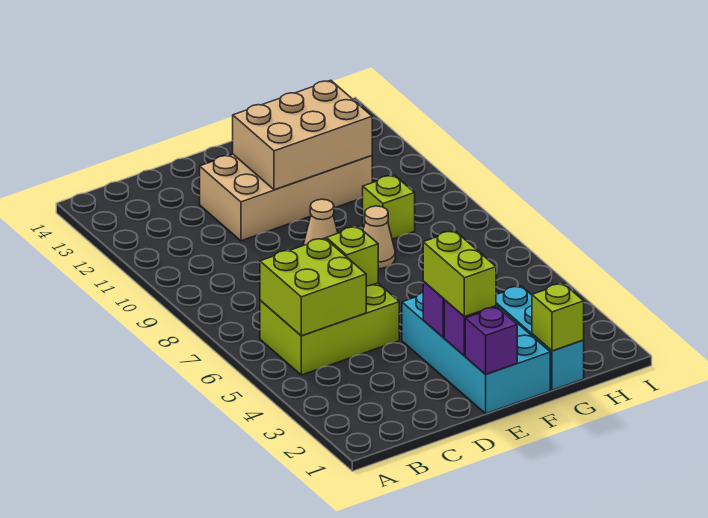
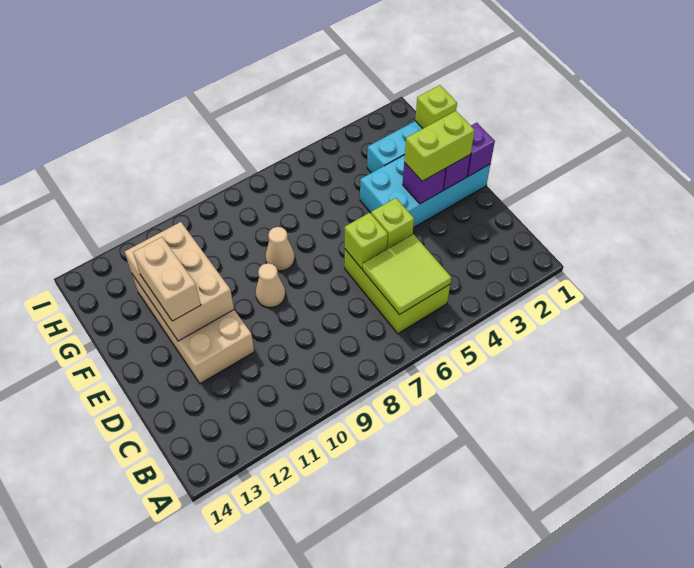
lime 2x2 brick [260,238,366,336] -> lime 2x2 tile [363,234,451,315]
none -> tan 1x2 brick [133,237,201,321]
lime 1x1 brick [363,175,415,239] -> lime 1x1 brick moved to [371,198,414,249]

